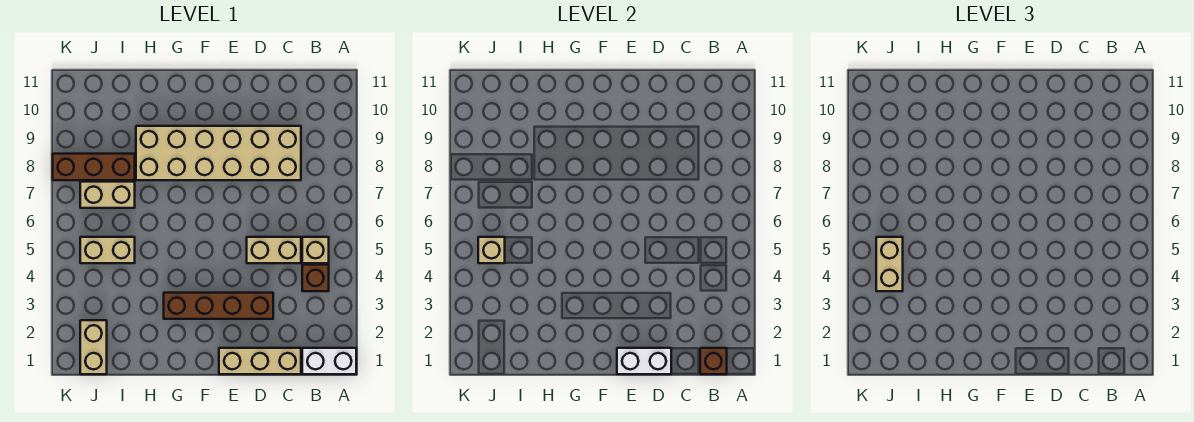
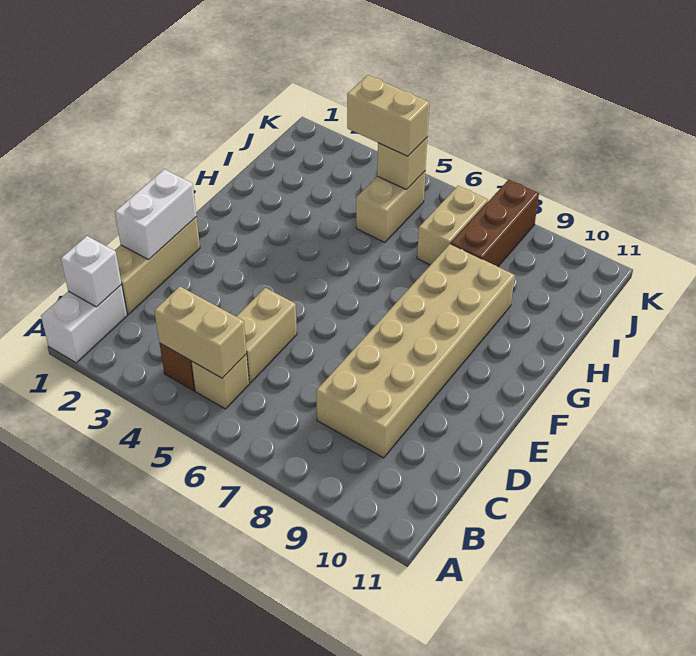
brown 1x1 brick [700,348,727,374] -> white 1x1 brick [61,236,122,307]
brown 1x4 brick [164,293,273,319] -> none
tan 1x2 brick [80,320,107,374] -> tan 1x2 brick moved to [154,287,247,378]

